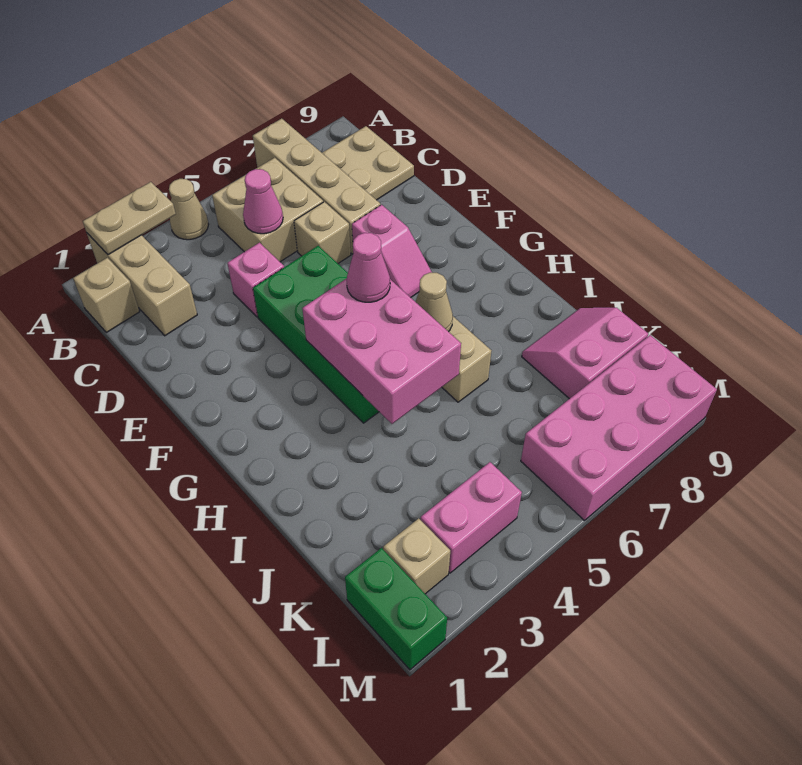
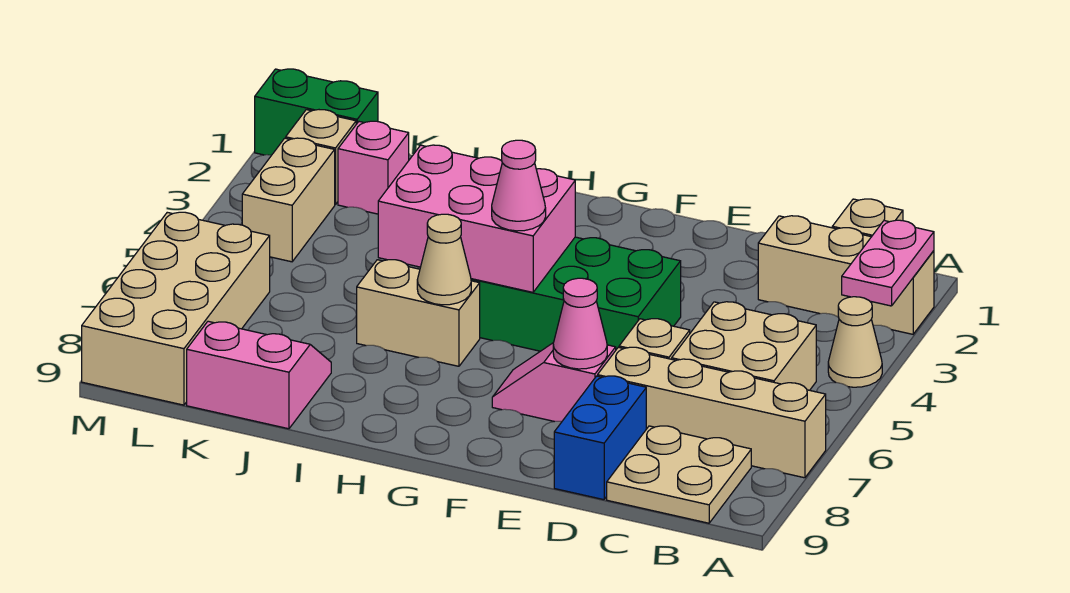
tan 1x2 plate [83,182,176,255] -> pink 1x2 plate [842,220,934,306]
pink 1x1 cone [243,169,283,234] -> pink 1x1 cone moved to [553,278,607,369]
pink 1x1 brick [227,243,284,317] -> pink 1x1 brick moved to [338,121,409,214]
none -> blue 1x2 brick [554,376,646,500]
pink 2x2 slope [522,308,648,399] -> pink 2x2 slope turned to [187,321,331,429]
pink 1x2 brick [421,462,522,573] -> tan 1x2 brick [242,138,335,262]
pink 2x4 brick [521,335,717,520] -> tan 2x4 brick [82,212,270,405]

